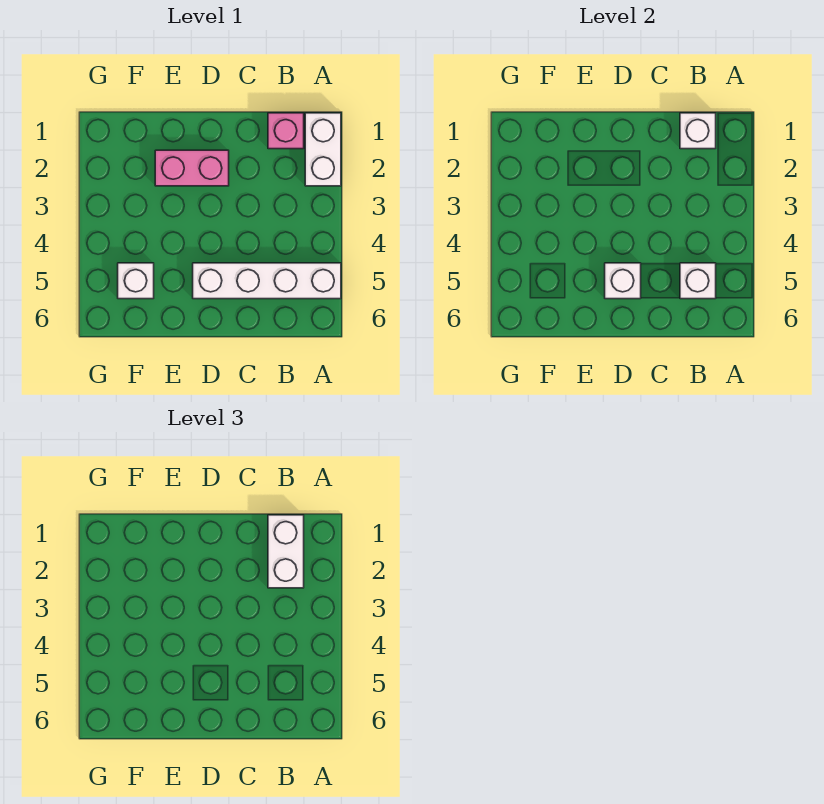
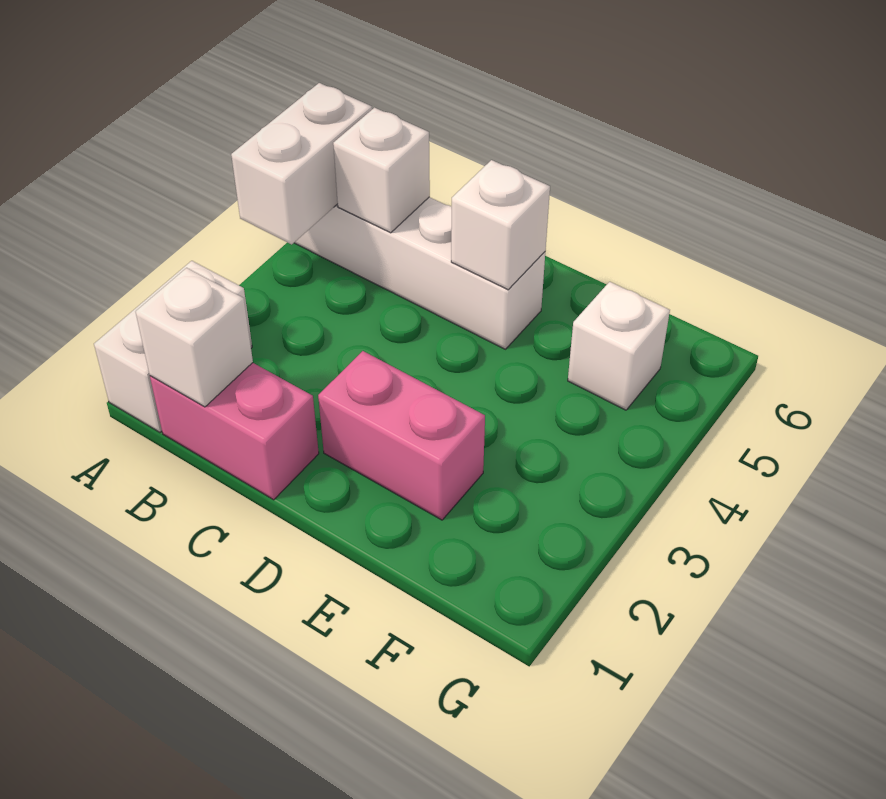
pink 1x1 brick [268,113,304,149] -> pink 1x2 brick [150,363,319,500]
white 1x2 brick [268,515,304,588] -> white 1x2 brick moved to [231,83,372,244]

